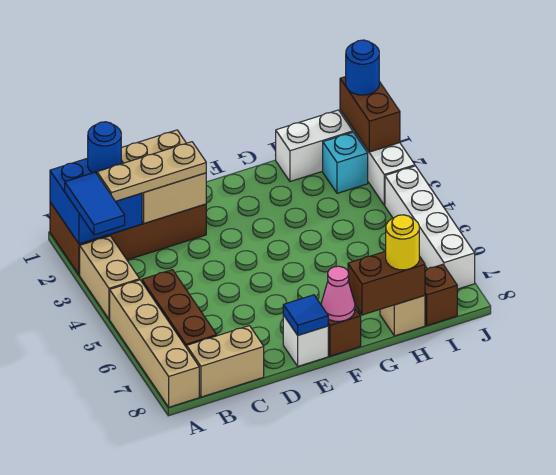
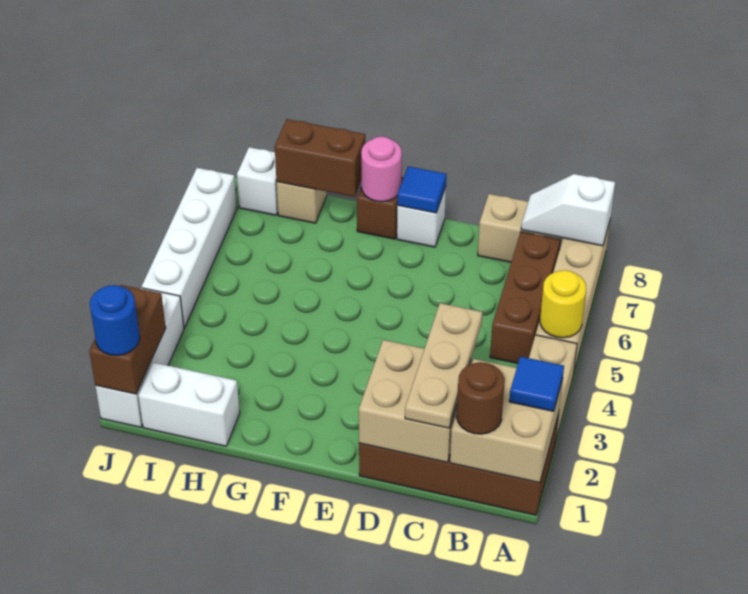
blue 2x2 brick [50,158,142,244] -> tan 2x2 brick [450,359,563,483]
blue 1x2 tile [65,172,125,235] -> blue 1x1 tile [509,356,564,411]
none -> white 1x2 slope [521,174,615,246]
blue 1x1 round brick [88,122,121,174] -> brown 1x1 round brick [456,362,505,434]
tan 1x3 plate [97,142,206,201] -> tan 1x3 plate turned to [405,303,483,428]
pink 1x1 cone [321,266,355,321] -> pink 1x1 round brick [361,137,402,202]
yellow 1x1 round brick [386,215,419,270] -> yellow 1x1 round brick moved to [540,270,586,338]
cyan 1x1 brick [323,132,368,193] -> none
brown 1x1 brick [425,264,457,326] -> white 1x1 brick [237,147,278,215]

